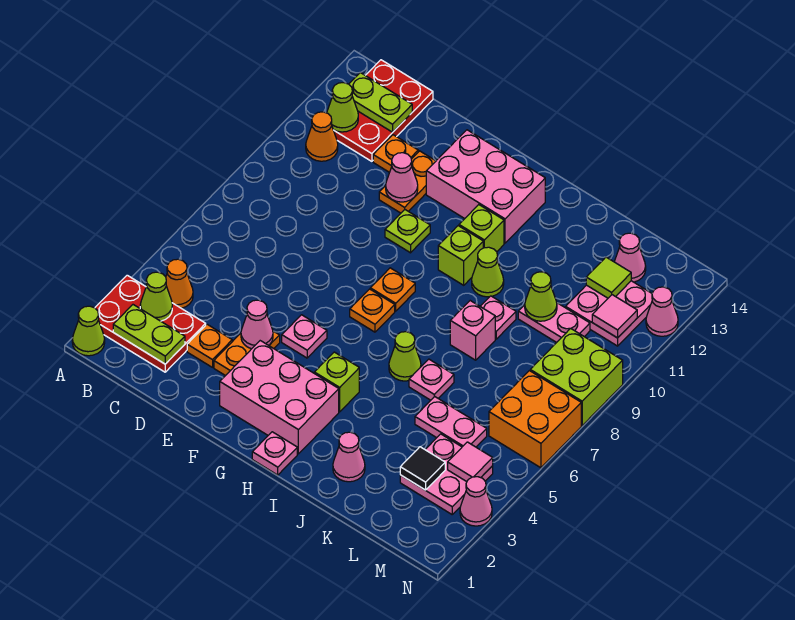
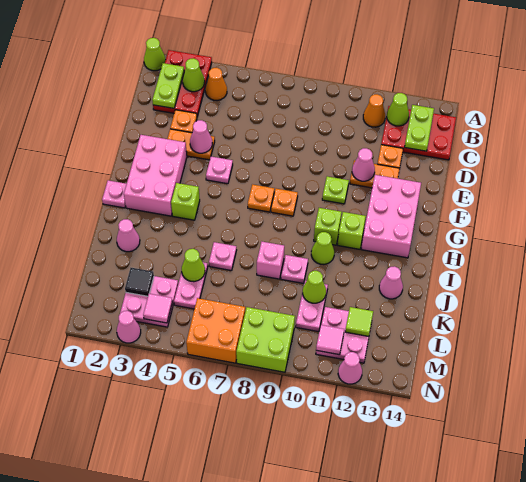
lime 1x1 cone [389,332,421,381] -> lime 1x1 cone moved to [182,249,205,282]
pink 1x1 cone [614,233,646,282] -> pink 1x1 cone moved to [379,266,403,299]

